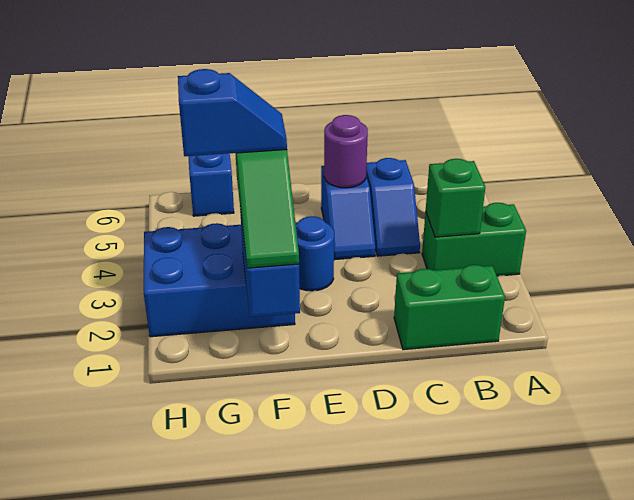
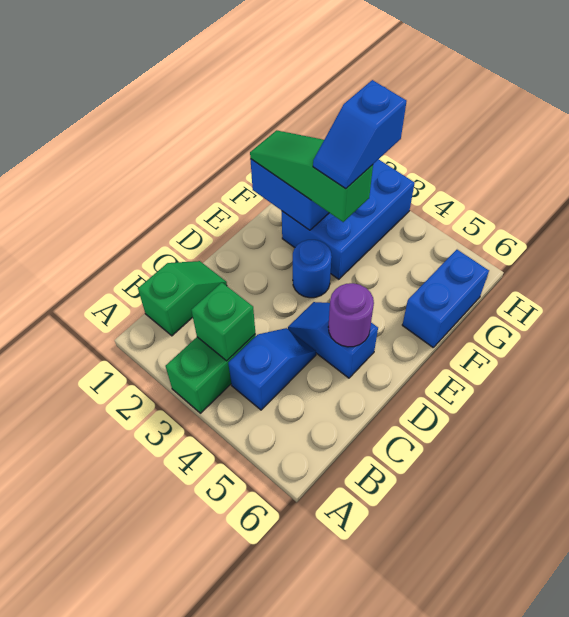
green 1x2 brick [394,265,505,350] -> green 1x2 slope [138,261,227,336]
blue 1x2 slope [366,158,420,256] -> blue 1x2 slope turned to [228,328,316,410]
blue 1x1 brick [188,153,234,216] -> blue 1x2 brick [402,250,489,347]

